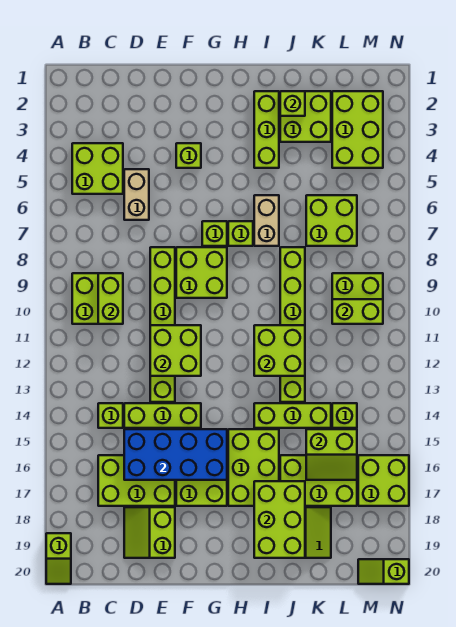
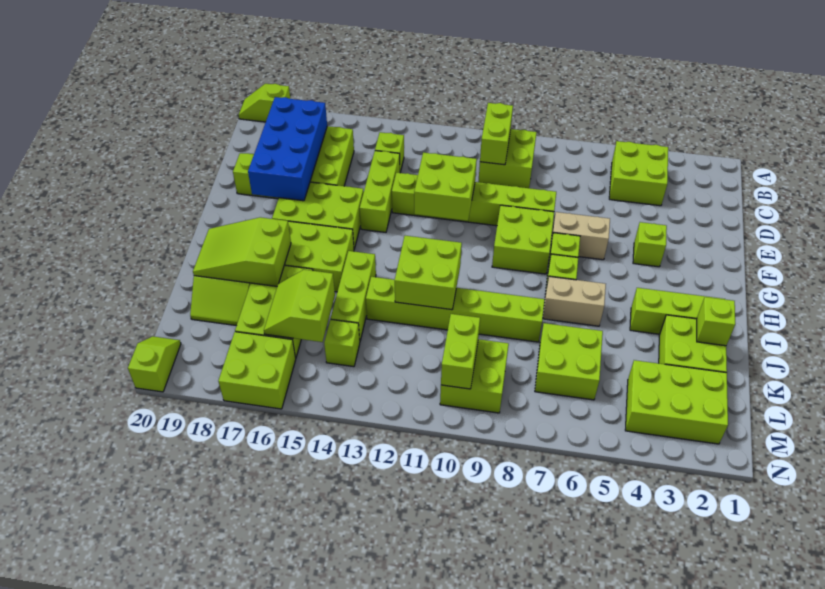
lime 1x2 brick [98,273,123,324] -> lime 1x2 brick turned to [480,103,513,165]
tan 1x2 brick [124,169,149,220] -> tan 1x2 brick moved to [550,212,610,260]
blue 2x4 brick [124,429,227,480] -> blue 2x4 brick moved to [248,97,327,201]
lime 2x3 brick [254,481,305,558] -> lime 2x3 slope [193,217,291,286]

